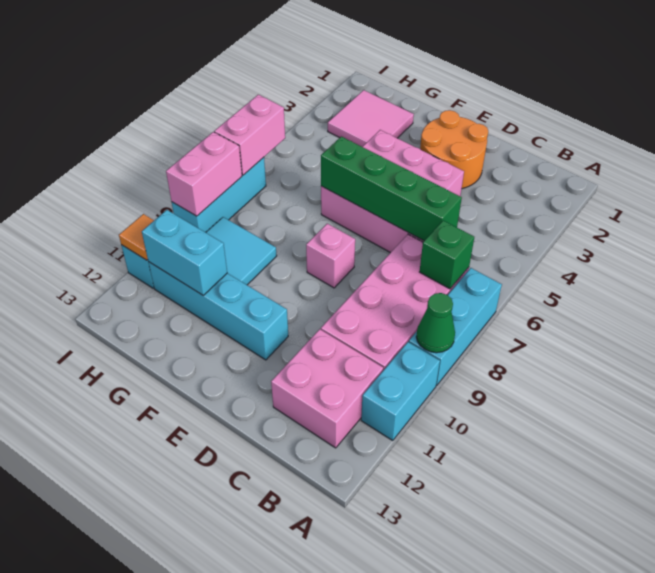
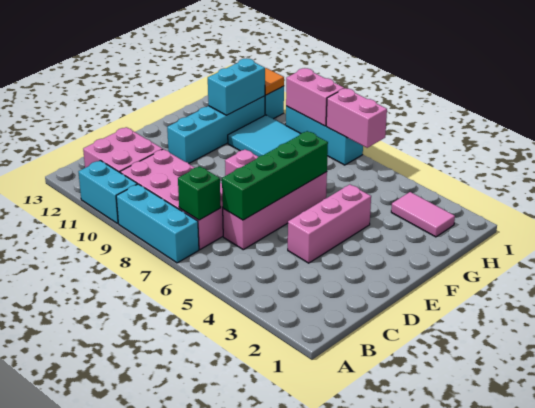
green 1x1 cone [416,293,455,353] -> none
orange 2x2 round brick [420,110,488,189] -> none
pink 2x2 tile [328,90,414,147] -> pink 1x2 tile [391,192,455,237]

